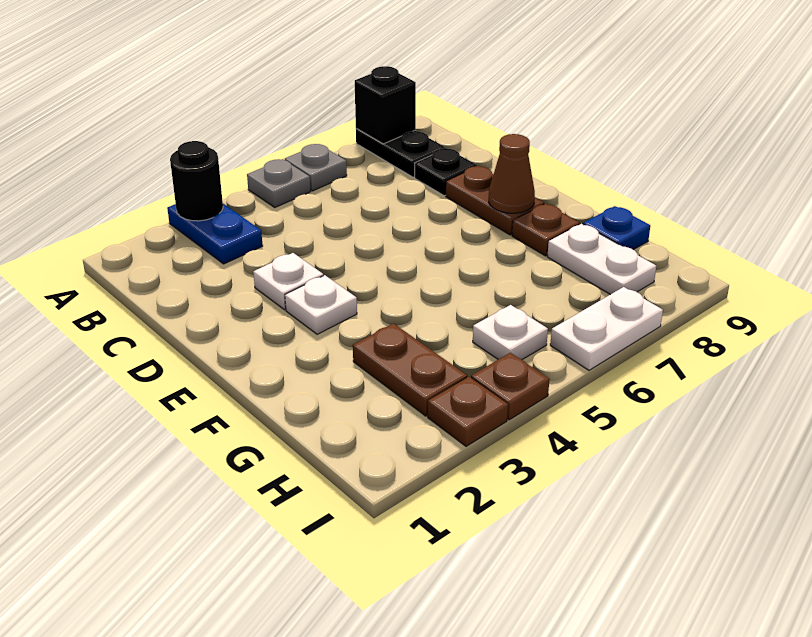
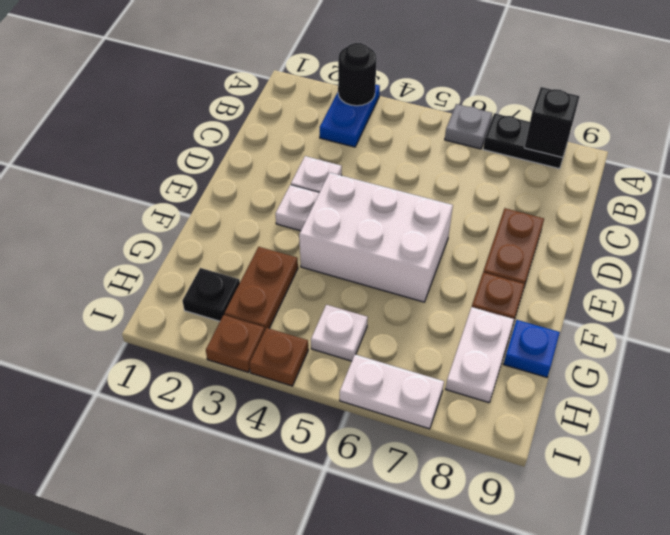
grey 1x1 plate [247,159,311,207] -> none
black 1x2 plate [356,129,445,177] -> black 1x2 plate turned to [483,113,569,169]
black 1x1 plate [415,148,477,196] -> black 1x1 plate moved to [182,268,240,321]
none -> white 2x3 brick [299,172,453,302]
brown 1x1 cone [489,134,535,213] -> none

